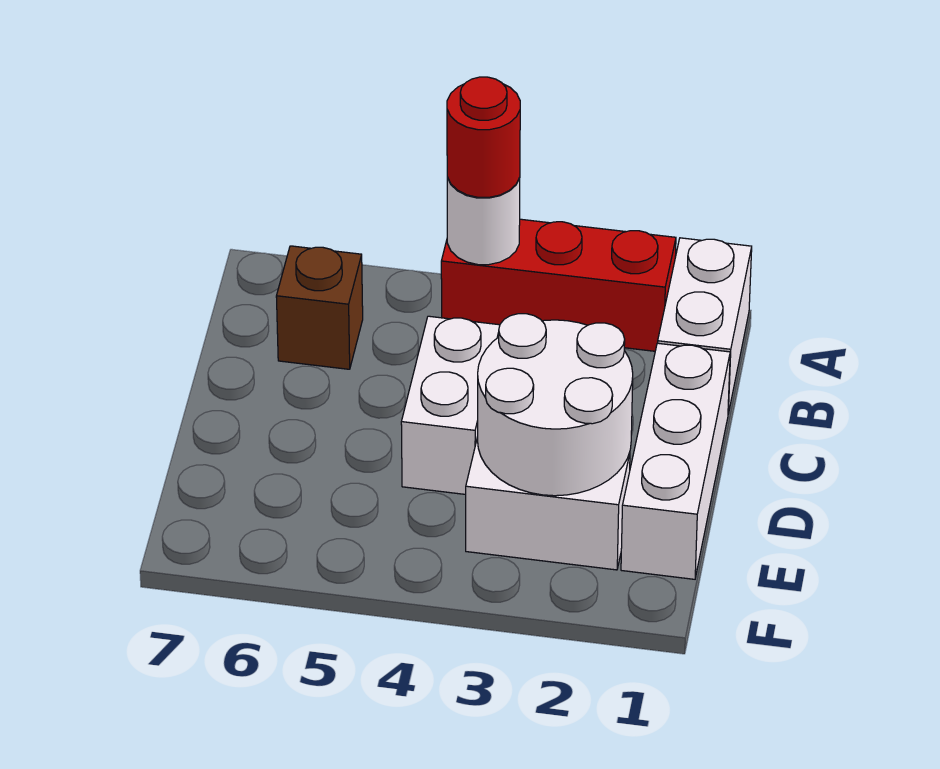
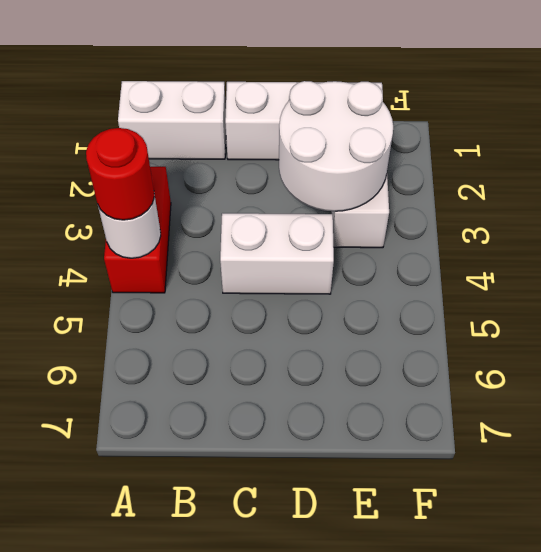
red 1x3 brick [441,219,676,351] -> red 1x2 brick [104,167,171,293]
brown 1x1 brick [276,246,363,369] -> none

